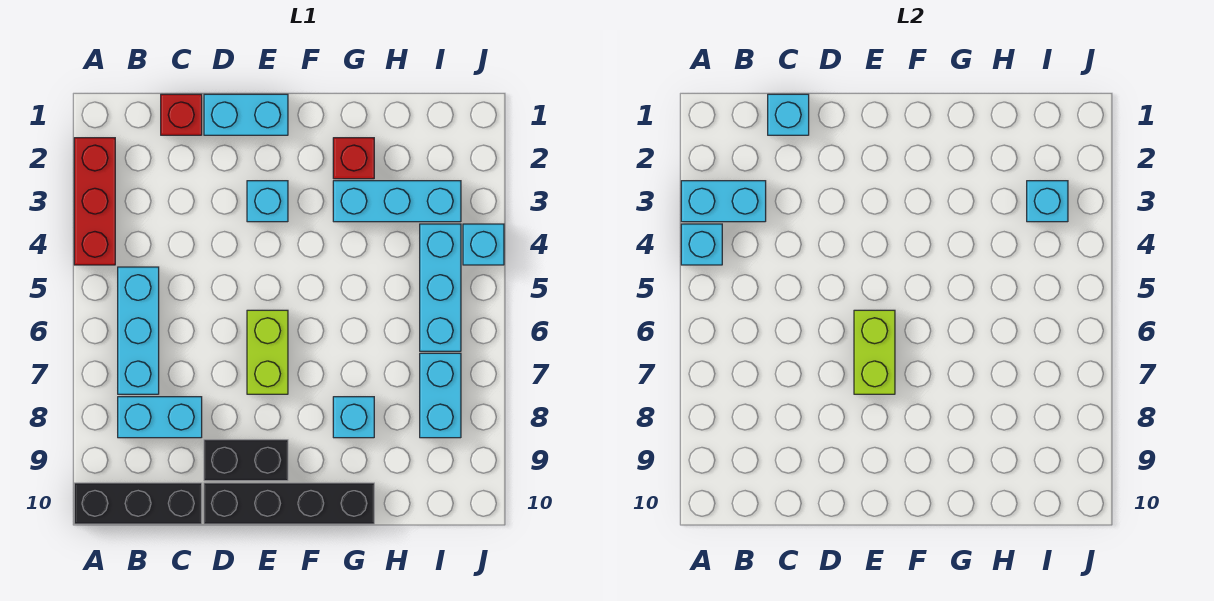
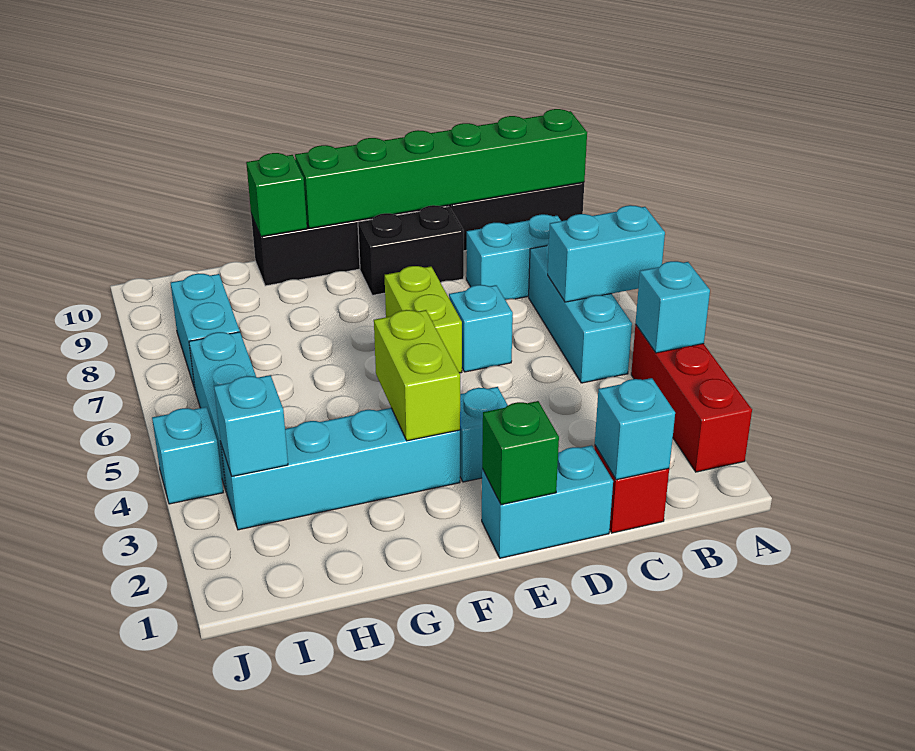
cyan 1x2 brick [681,181,766,222] -> cyan 1x2 brick moved to [548,205,665,302]
none -> green 1x6 brick [295,109,587,228]
none -> green 1x1 brick [482,401,559,505]
lime 1x2 brick [854,310,895,394] -> lime 1x2 brick moved to [374,310,460,441]
red 1x1 brick [333,138,374,179] -> none
cyan 1x3 brick [333,181,461,222] -> cyan 1x4 brick [221,408,460,530]
cyan 1x1 brick [333,397,374,438] -> cyan 1x1 brick moved to [449,285,513,372]
none -> green 1x1 brick [246,153,307,236]

